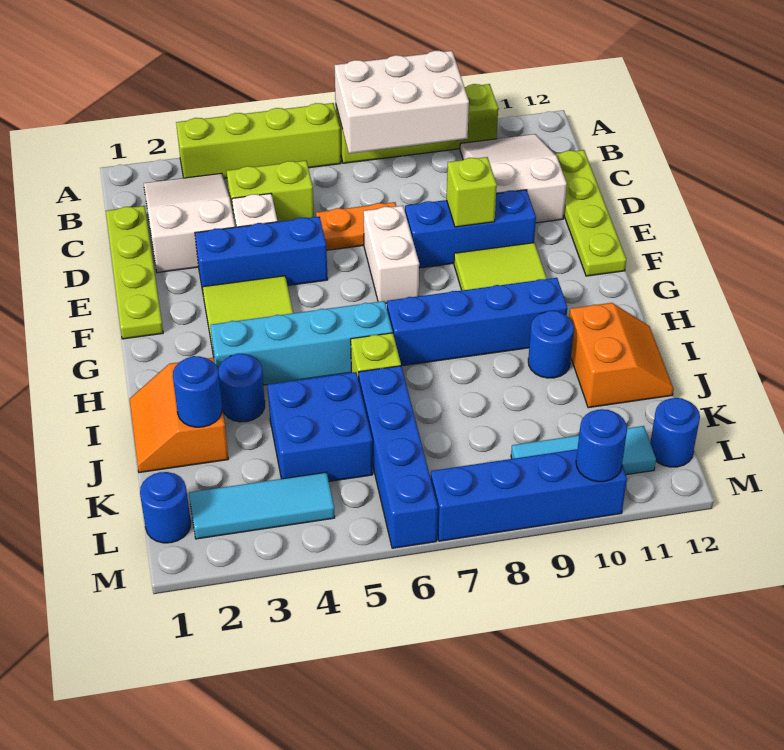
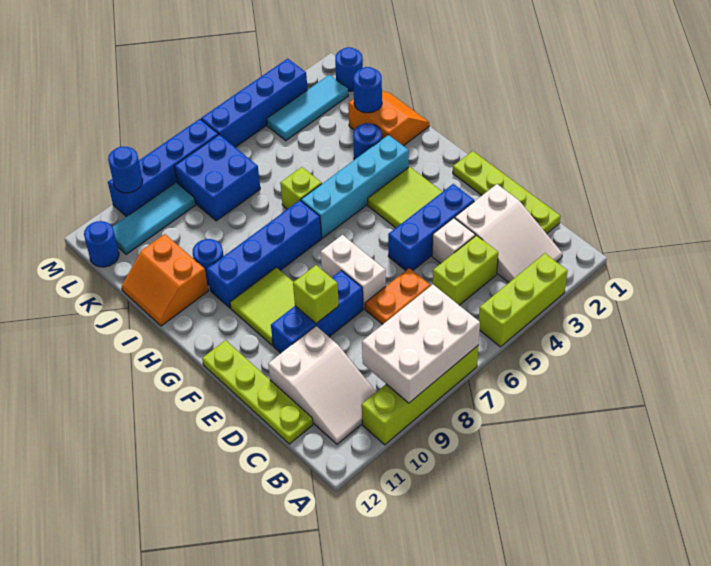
lime 1x4 brick [176,103,341,178] -> lime 1x3 brick [479,253,568,347]
blue 2x2 brick [268,372,373,481] -> blue 2x2 brick moved to [174,135,260,221]
blue 1x4 brick [359,366,438,548] -> blue 1x4 brick turned to [201,59,307,147]

